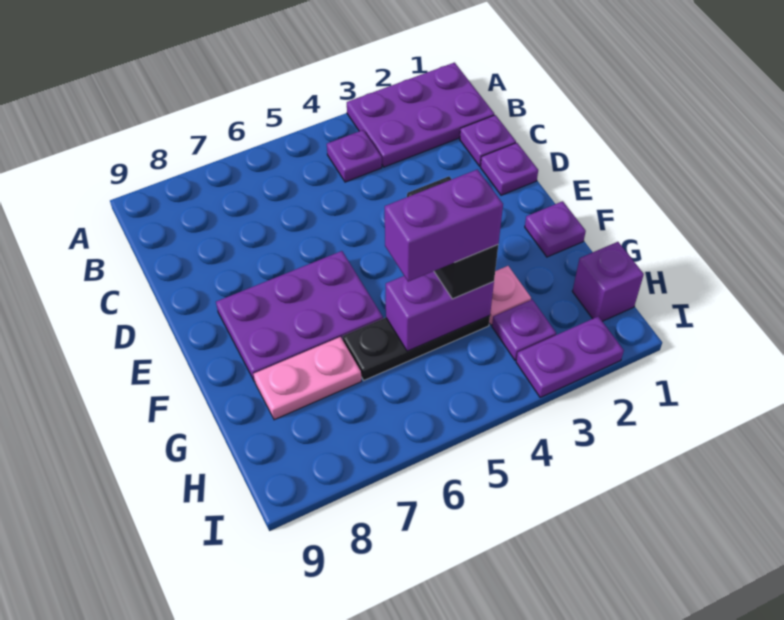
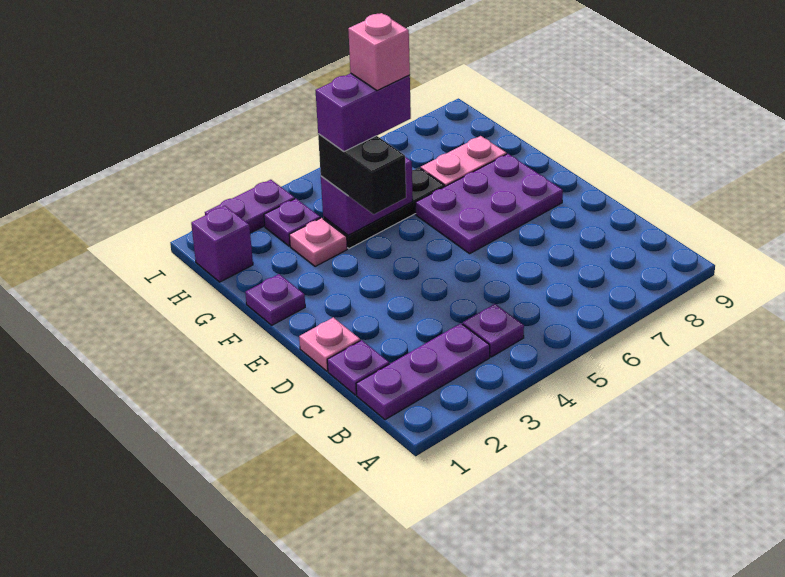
purple 2x3 plate [347,63,494,167] -> purple 1x3 plate [356,323,490,420]
purple 1x1 plate [481,143,538,195] -> pink 1x1 plate [299,317,360,371]
none -> pink 1x1 brick [348,13,410,91]

